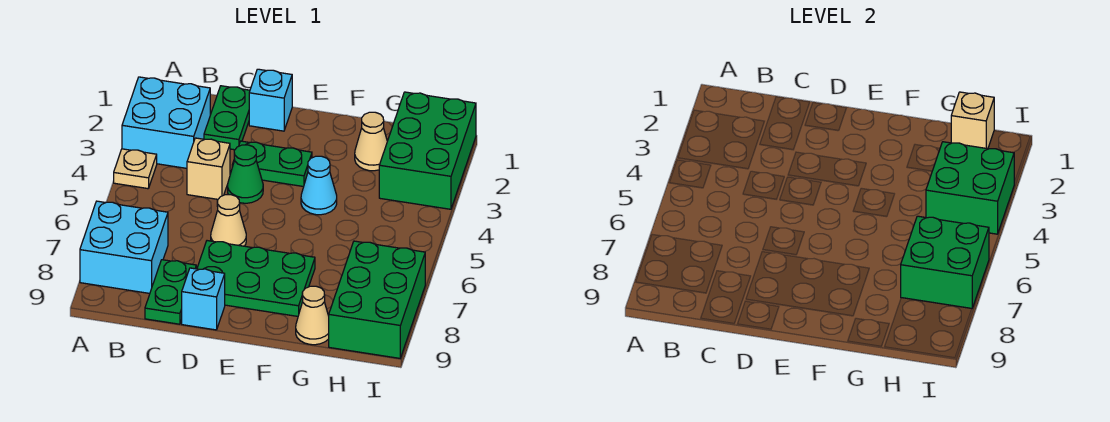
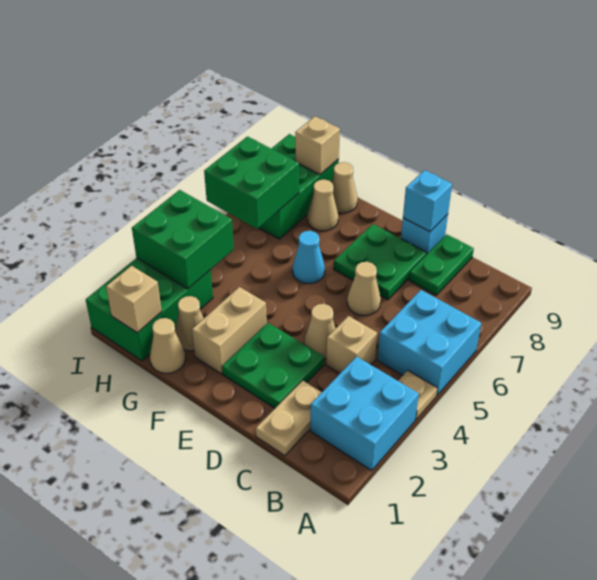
cyan 2x2 brick [80,201,168,293] -> cyan 2x2 brick moved to [377,290,481,395]
green 1x2 plate [204,86,250,150] -> tan 1x2 plate [256,381,322,456]
cyan 1x1 brick [249,69,292,131] -> cyan 1x1 brick moved to [403,170,452,232]
green 1x2 plate [232,141,312,187] -> green 2x2 plate [222,323,324,408]
green 1x1 cone [228,145,263,203] -> tan 1x1 cone [304,304,336,358]
green 2x3 plate [197,241,315,316] -> green 2x2 plate [334,224,427,300]
none -> tan 1x2 brick [192,287,267,374]
cyan 1x1 cone [301,156,337,215] -> cyan 1x1 cone moved to [292,231,325,284]
none -> tan 1x1 cone [150,318,185,373]
none -> tan 1x1 cone [307,180,338,231]
none -> tan 1x1 brick [295,116,340,175]

